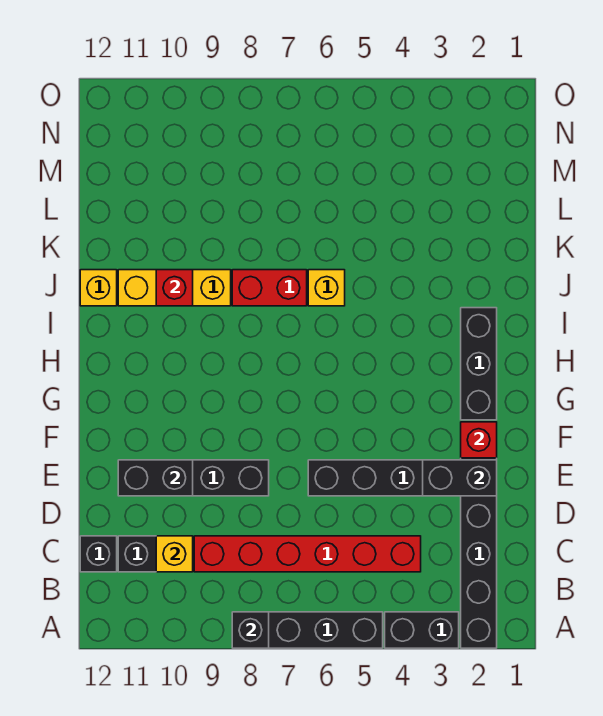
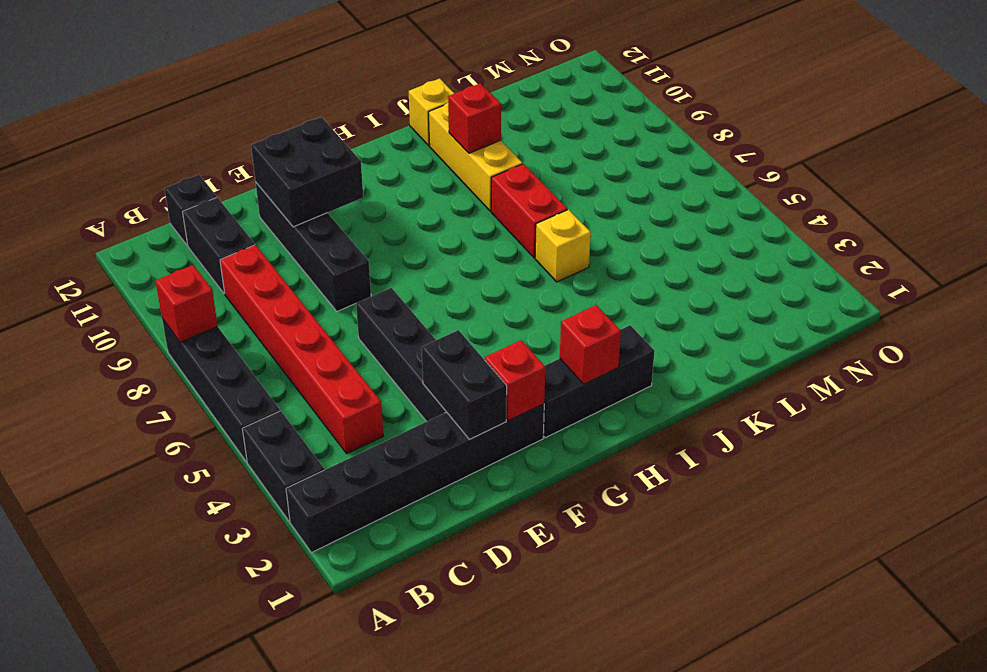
black 1x1 brick [232,612,269,648] -> red 1x1 brick [155,265,218,342]
yellow 1x1 brick [156,536,193,572] -> none
black 1x2 brick [118,460,193,496] -> black 2x2 brick [251,117,363,227]
none -> red 1x1 brick [560,305,621,384]

